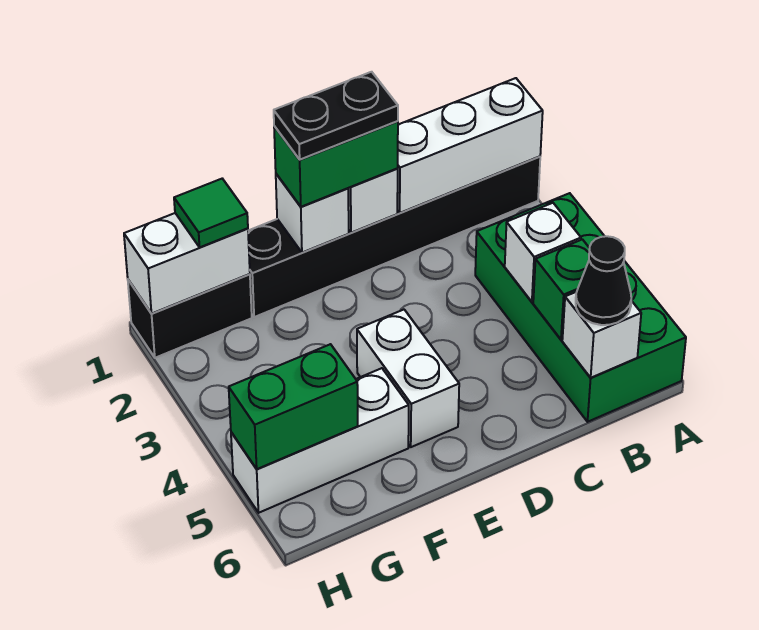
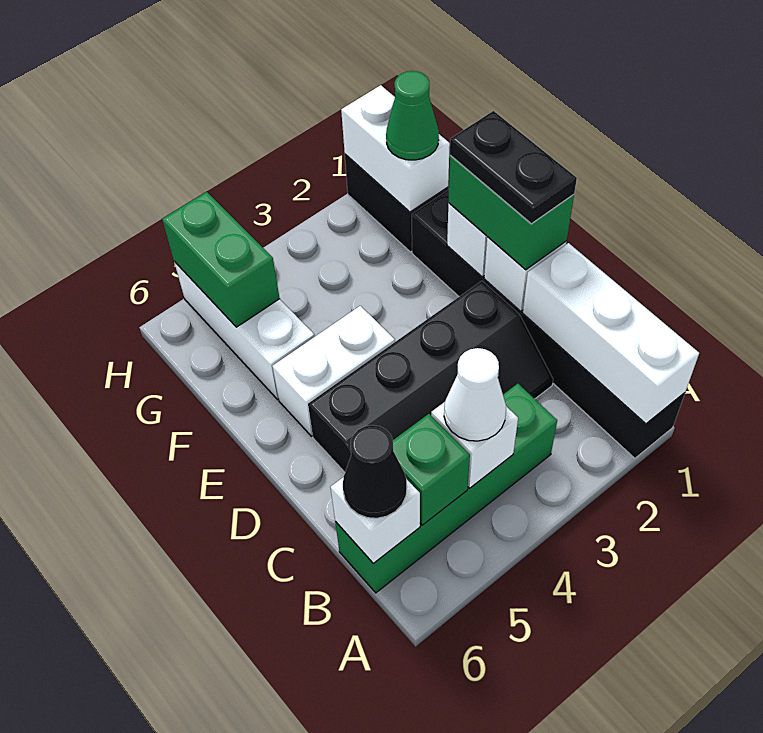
green 2x4 brick [475,193,686,422] -> green 1x4 brick [335,384,557,593]
none -> white 1x1 cone [444,348,506,441]
none -> black 2x4 slope [308,281,553,472]
green 1x1 tile [174,179,248,247] -> green 1x1 cone [386,71,439,160]

